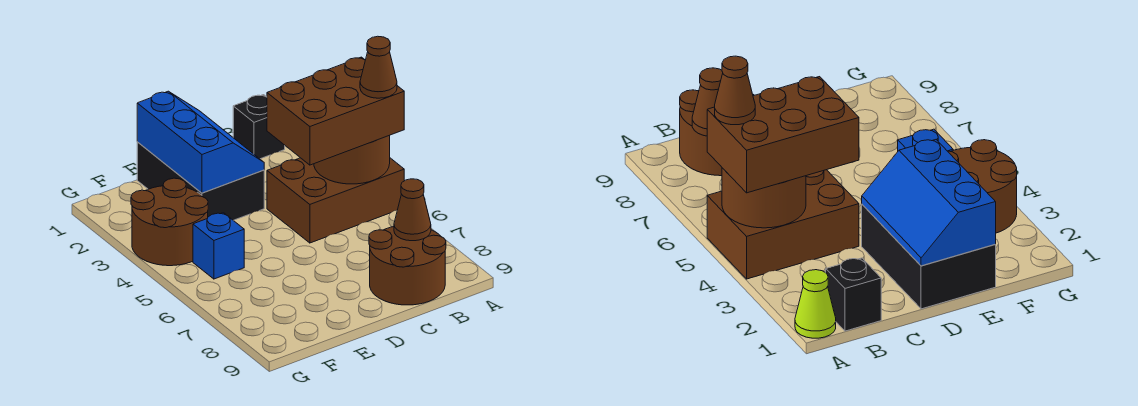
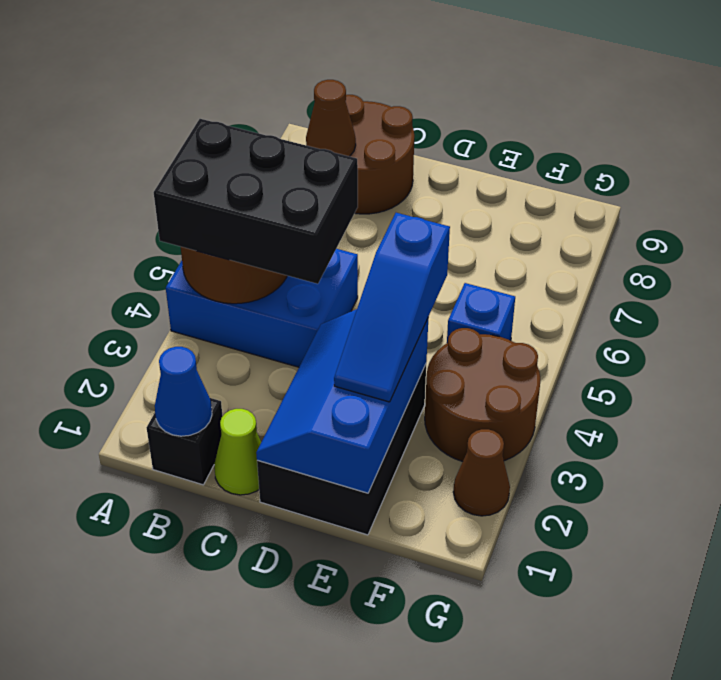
lime 1x1 cone [795,270,836,338] -> lime 1x1 cone moved to [214,409,261,495]
brown 2x3 brick [267,158,404,243] -> blue 2x3 brick [166,249,358,367]
brown 2x3 brick [267,57,404,165] -> black 2x3 brick [154,119,358,284]
brown 1x1 cone [360,36,397,98] -> brown 1x1 cone moved to [453,429,510,516]
none -> blue 1x1 cone [155,347,212,436]
none -> blue 1x3 slope [334,213,450,402]

